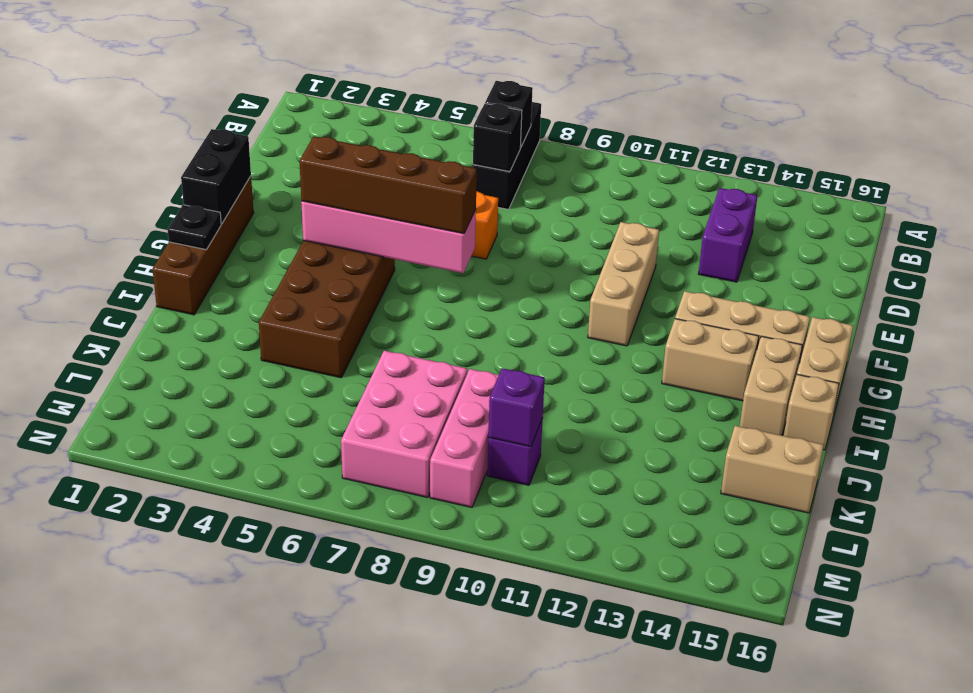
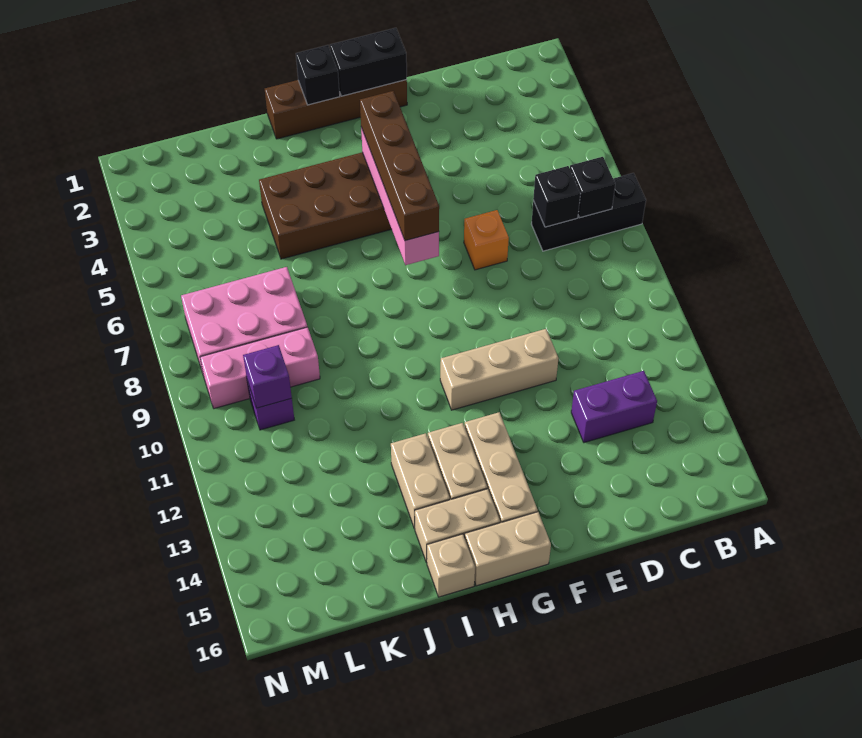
black 1x1 plate [168,205,221,250] -> black 1x1 brick [296,45,340,105]
tan 1x2 brick [721,426,824,513] -> tan 1x2 brick moved to [391,433,450,528]

